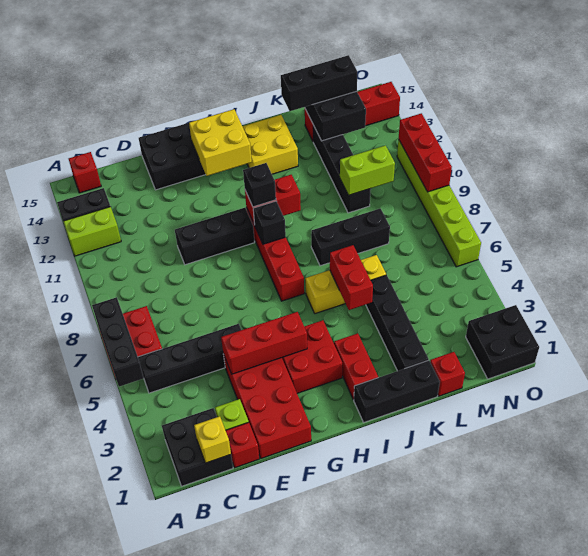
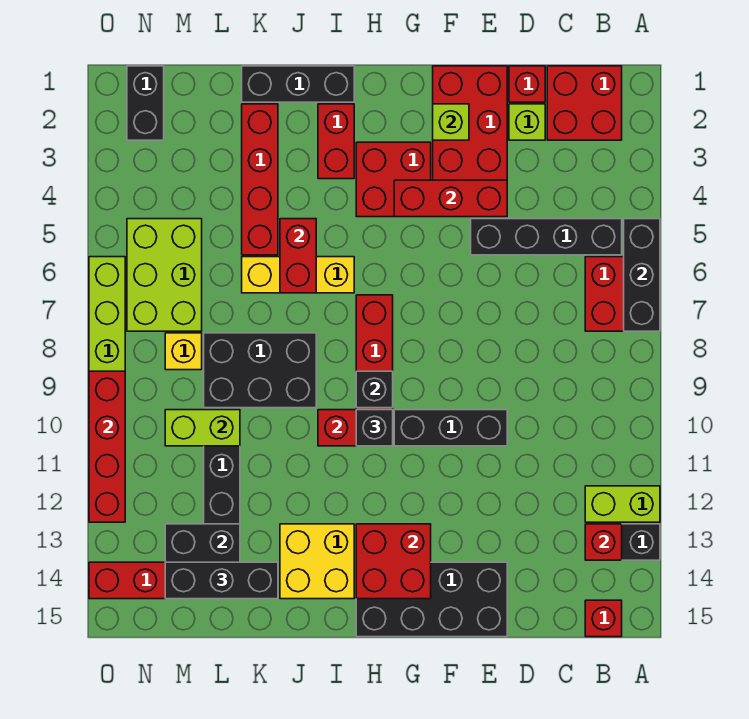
black 2x2 brick [162,408,233,486] -> red 2x2 brick [547,66,622,140]
yellow 1x1 brick [194,416,231,463] -> yellow 1x1 brick moved to [165,333,202,370]
none -> lime 1x1 brick [433,104,469,140]
yellow 2x2 brick [189,109,252,176] -> red 2x2 brick [356,524,431,599]
black 1x3 brick [311,208,390,266] -> black 2x3 brick [204,333,316,408]
black 1x4 brick [366,275,429,371] -> red 1x4 brick [242,104,278,255]
red 1x1 brick [430,352,465,396] -> red 1x1 brick moved to [585,524,622,560]
none -> lime 2x3 brick [127,219,202,331]
black 2x2 brick [466,305,539,379] -> black 1x2 brick [127,66,164,140]
red 1x3 brick [399,113,452,192] -> red 1x4 brick [89,371,125,522]

